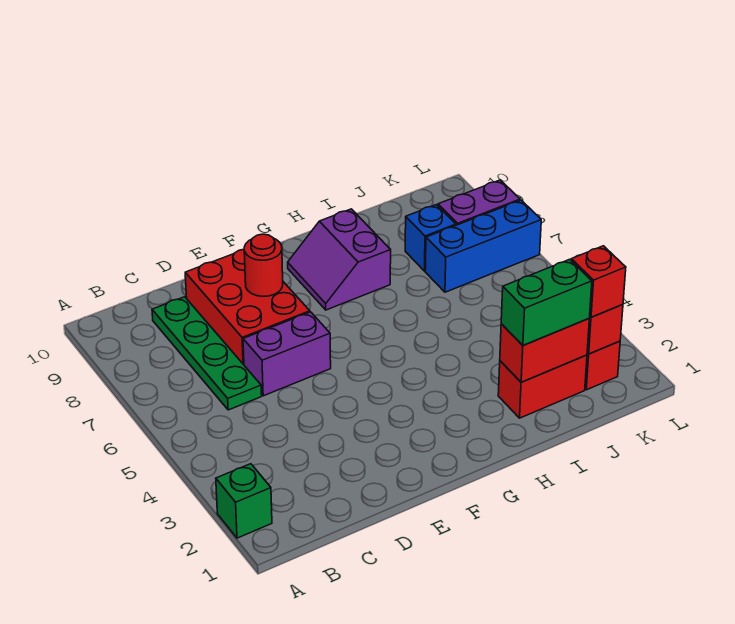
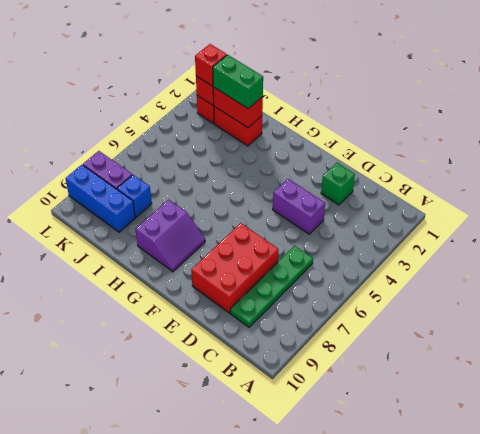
green 1x1 brick [216,464,272,538] -> green 1x1 brick moved to [321,163,355,205]
purple 1x2 brick [243,312,331,396] -> purple 1x2 brick moved to [273,179,325,234]
red 1x1 round brick [244,234,283,297] -> none
blue 1x3 brick [425,200,541,292] -> blue 1x3 brick moved to [65,165,135,232]

